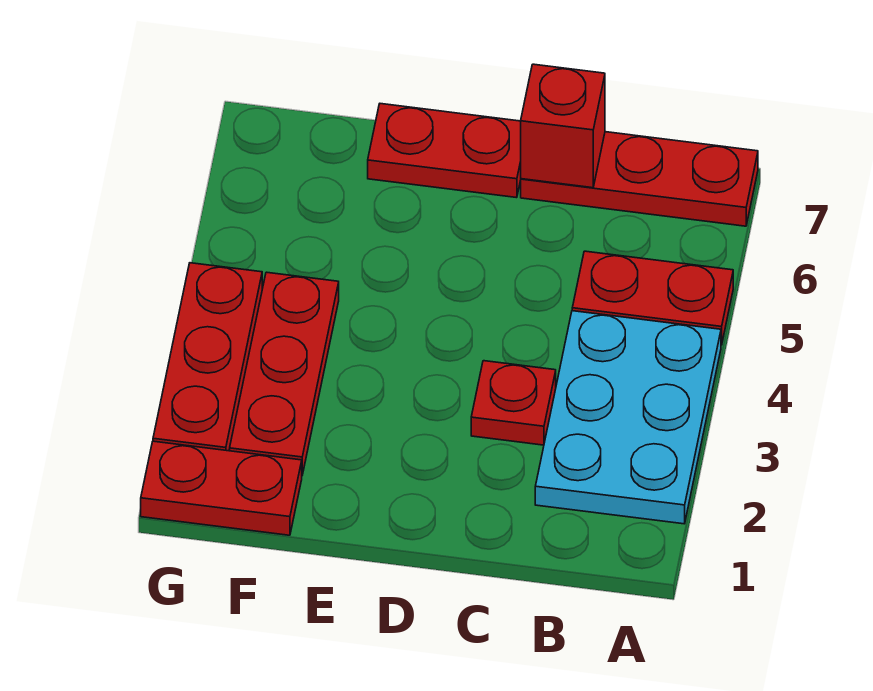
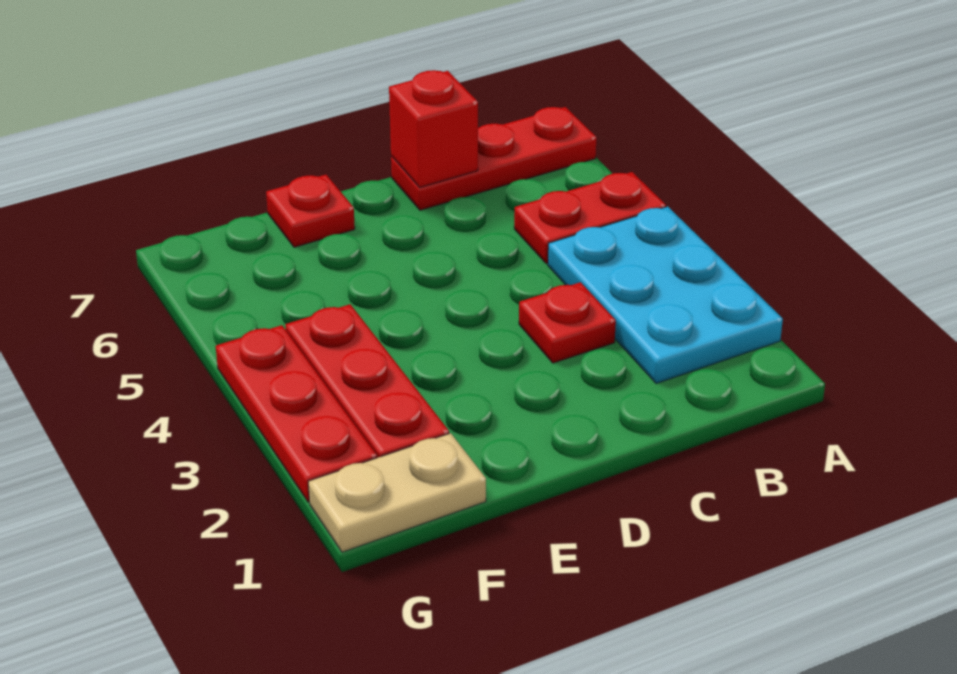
red 1x2 plate [368,104,521,198] -> red 1x1 plate [266,175,355,247]
red 1x2 plate [141,441,302,535] -> tan 1x2 plate [308,433,486,552]

